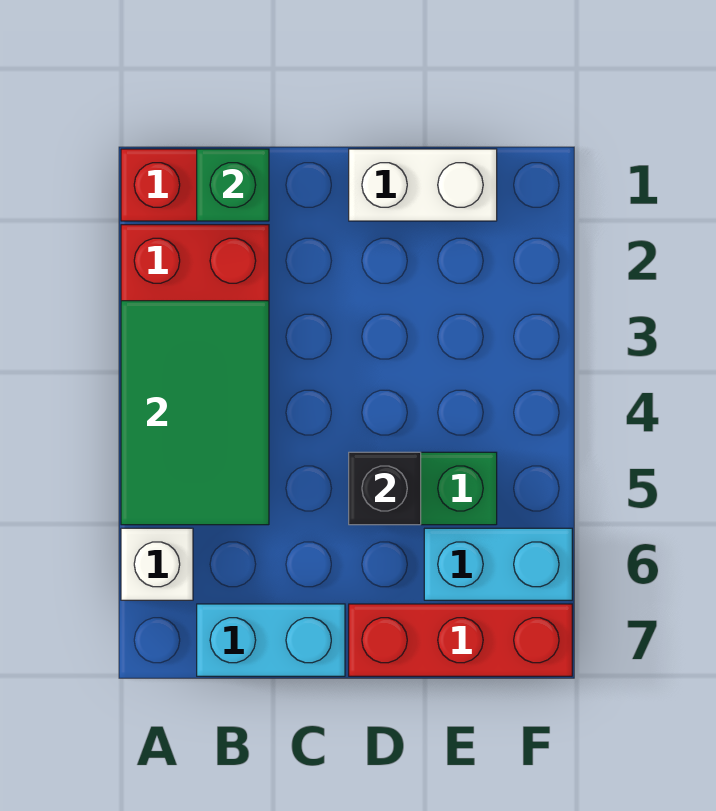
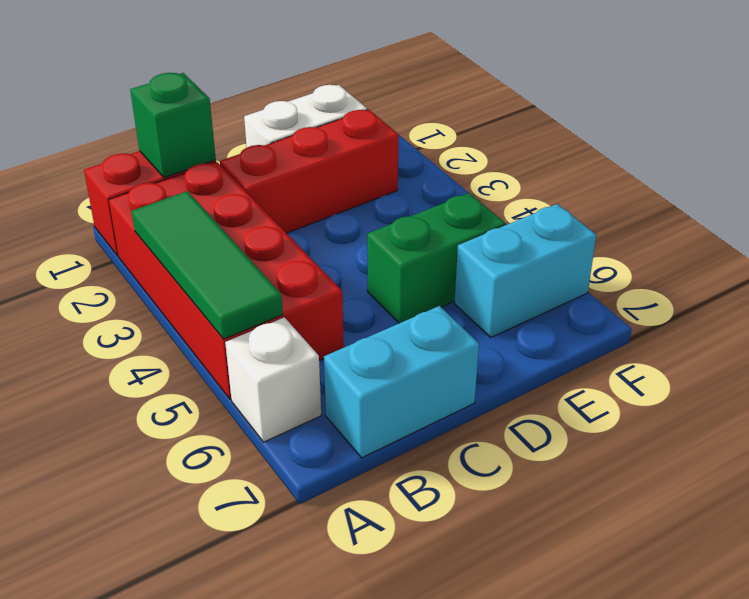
green 2x3 tile [121,301,269,525] -> green 1x3 tile [132,191,283,339]
black 1x1 brick [349,452,421,525] -> none
red 1x3 brick [349,604,572,676] -> red 1x3 brick moved to [220,109,399,233]

